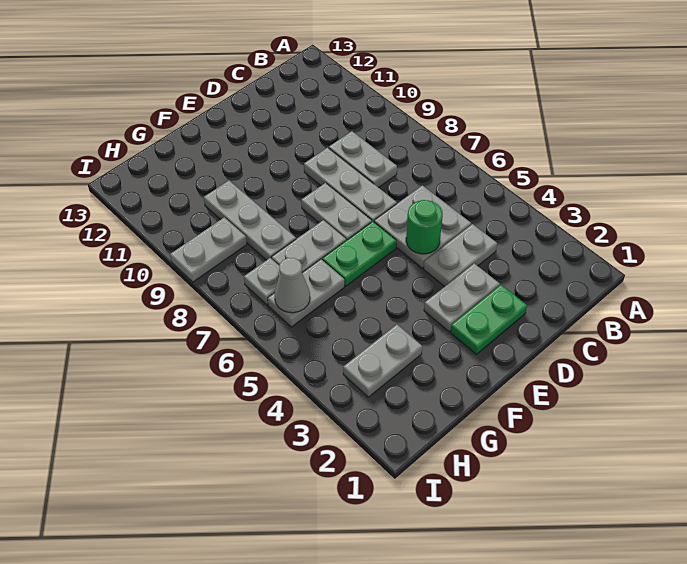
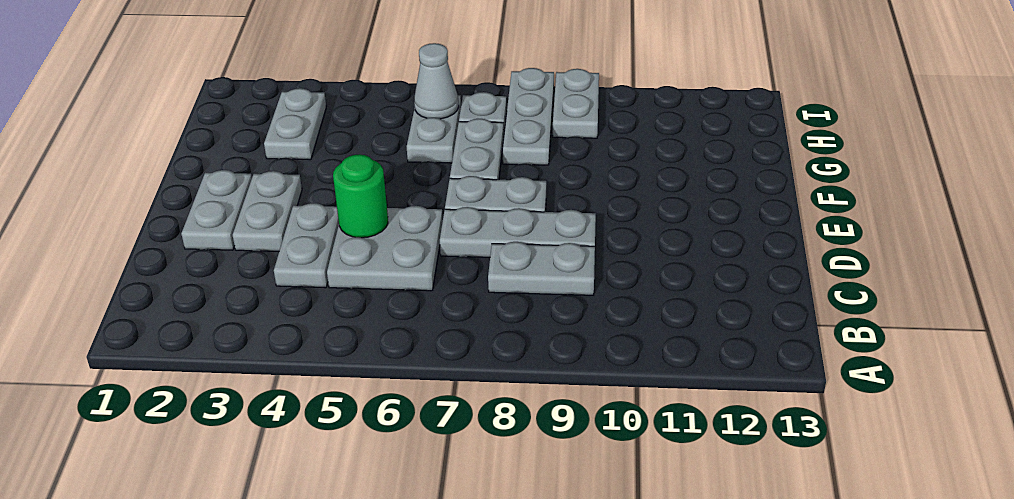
green 1x2 plate [450,285,527,354] -> grey 1x2 plate [181,170,252,250]
green 1x2 plate [322,222,396,286] -> none
grey 1x3 plate [204,181,296,260] -> grey 1x3 plate turned to [503,68,554,165]

